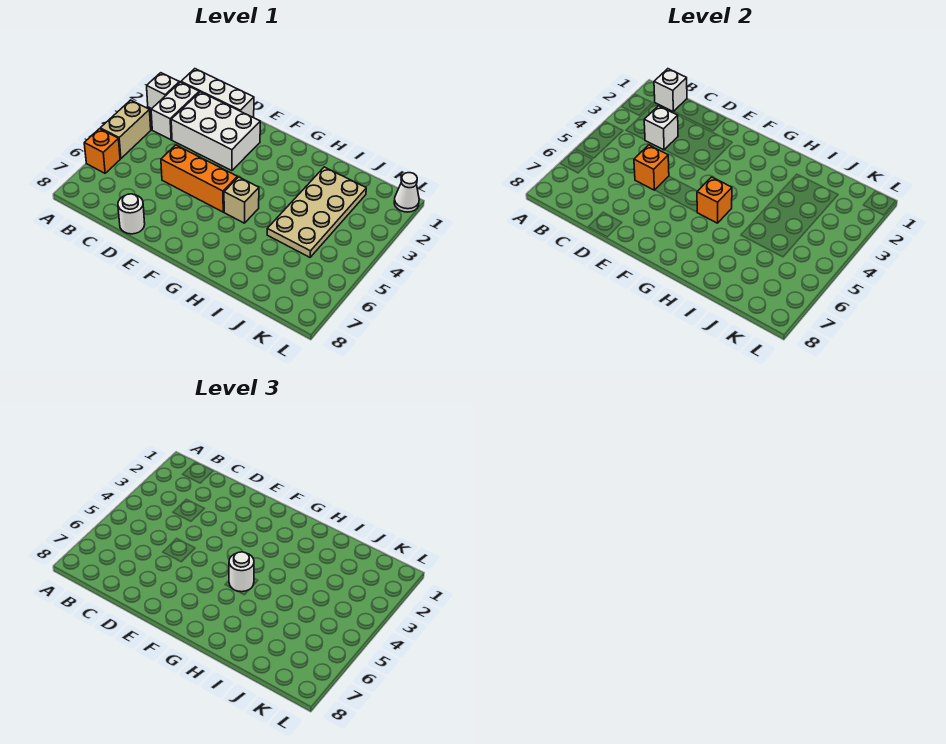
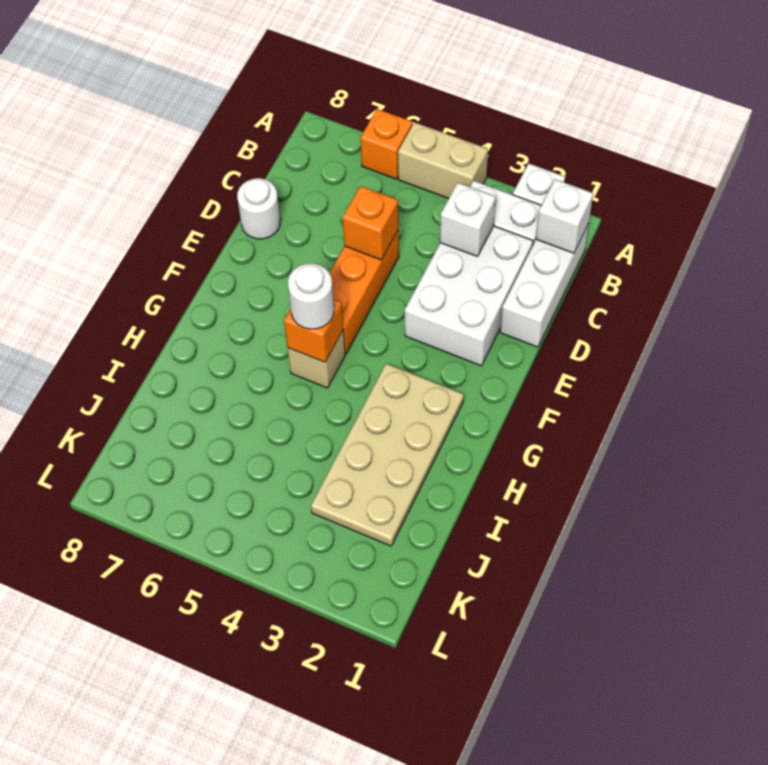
tan 2x4 plate [267,167,366,257] -> tan 2x4 plate turned to [311,364,464,546]
white 1x1 cone [394,173,419,212] -> none

